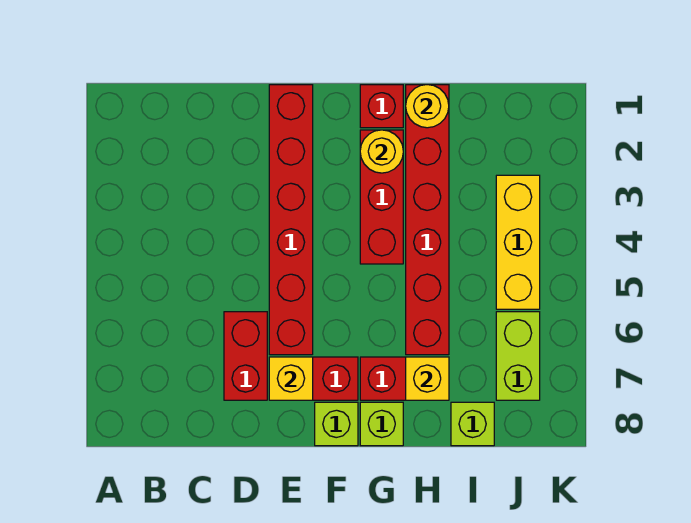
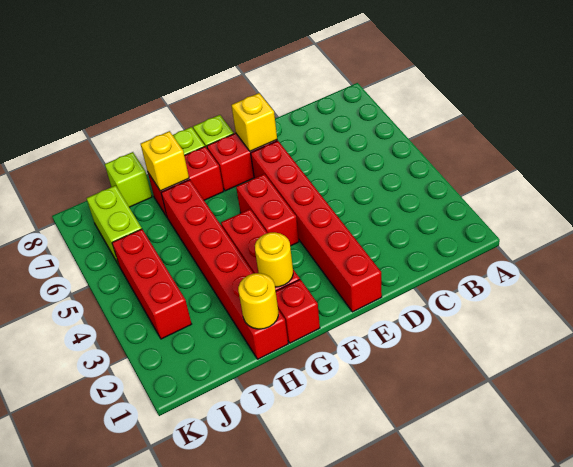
red 1x2 brick [224,312,267,400] -> red 1x2 brick moved to [236,174,299,246]
yellow 1x3 brick [496,175,540,309] -> red 1x3 brick [112,229,191,339]

